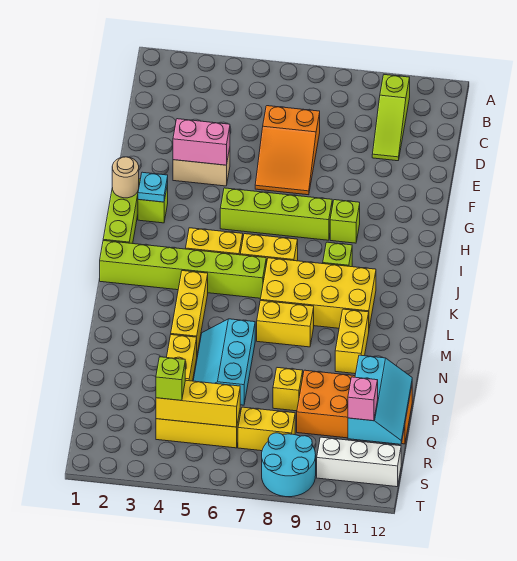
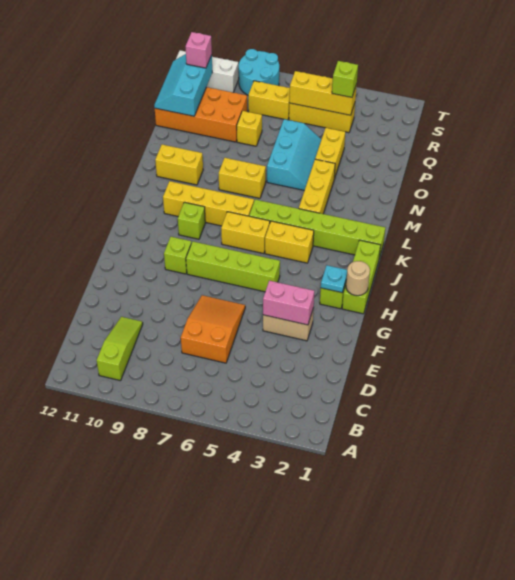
yellow 2x4 brick [260,258,376,328] -> yellow 1x4 brick [163,181,254,226]
yellow 1x2 brick [335,309,369,374] -> yellow 1x2 brick turned to [155,145,203,185]

